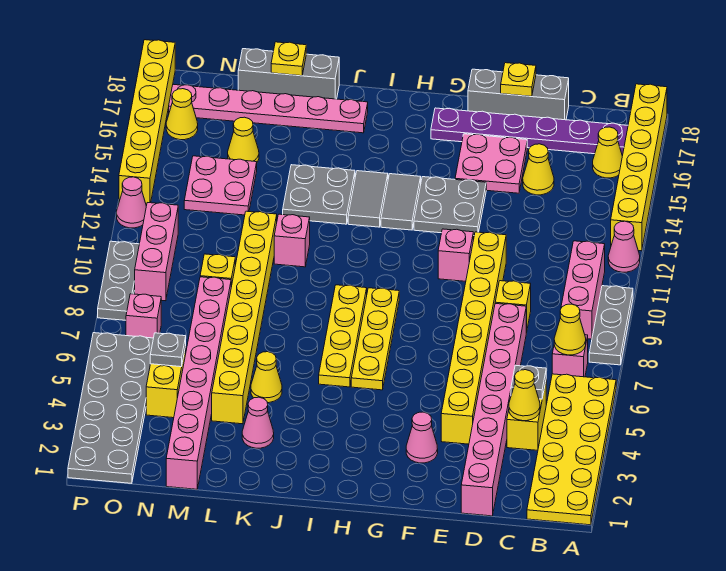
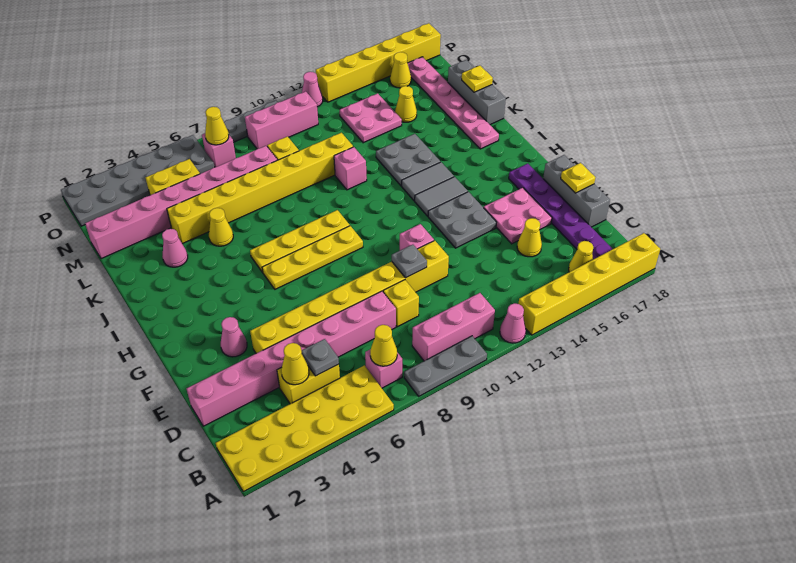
grey 1x1 plate [150,333,186,367] -> grey 1x1 plate moved to [392,245,427,278]
none -> yellow 1x1 cone [205,107,229,145]

